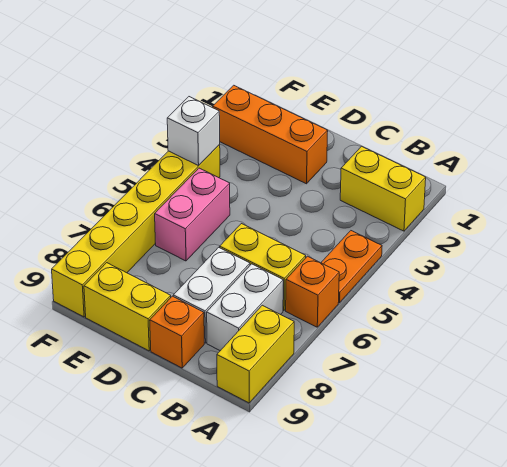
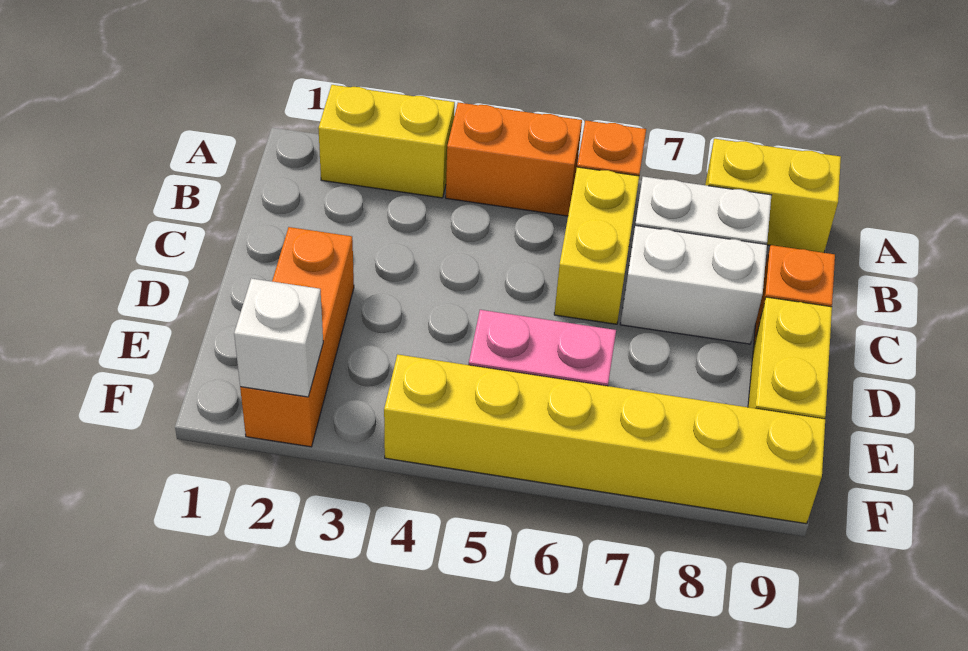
yellow 1x2 brick [340,146,426,231] -> yellow 1x2 brick turned to [318,85,455,198]
orange 1x2 plate [321,231,382,303] -> orange 1x2 brick [446,102,582,216]
white 1x1 brick [167,97,220,166] -> white 1x1 brick moved to [234,278,323,397]

